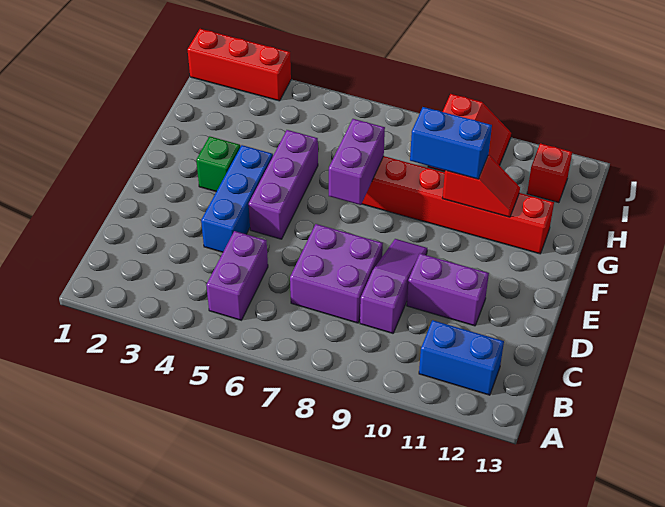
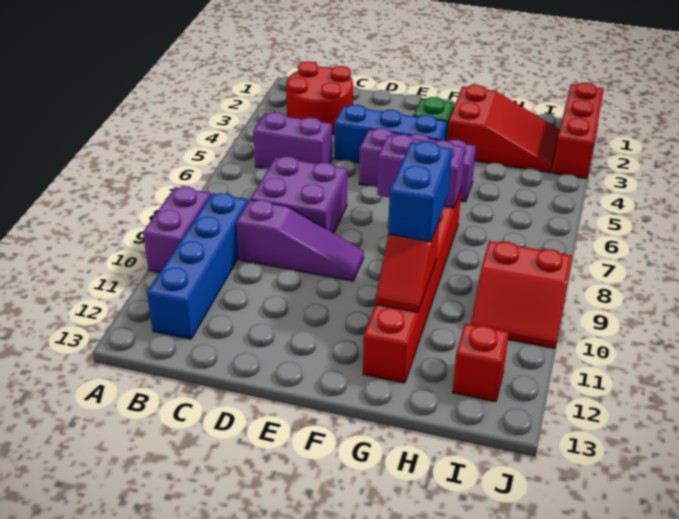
none -> red 2x2 round brick [286,61,353,135]
blue 1x2 brick [419,320,504,395] -> blue 1x4 brick [147,193,248,339]
purple 1x2 brick [407,254,489,326] -> purple 1x2 brick moved to [143,187,210,273]
none -> red 2x3 slope [447,85,560,173]

